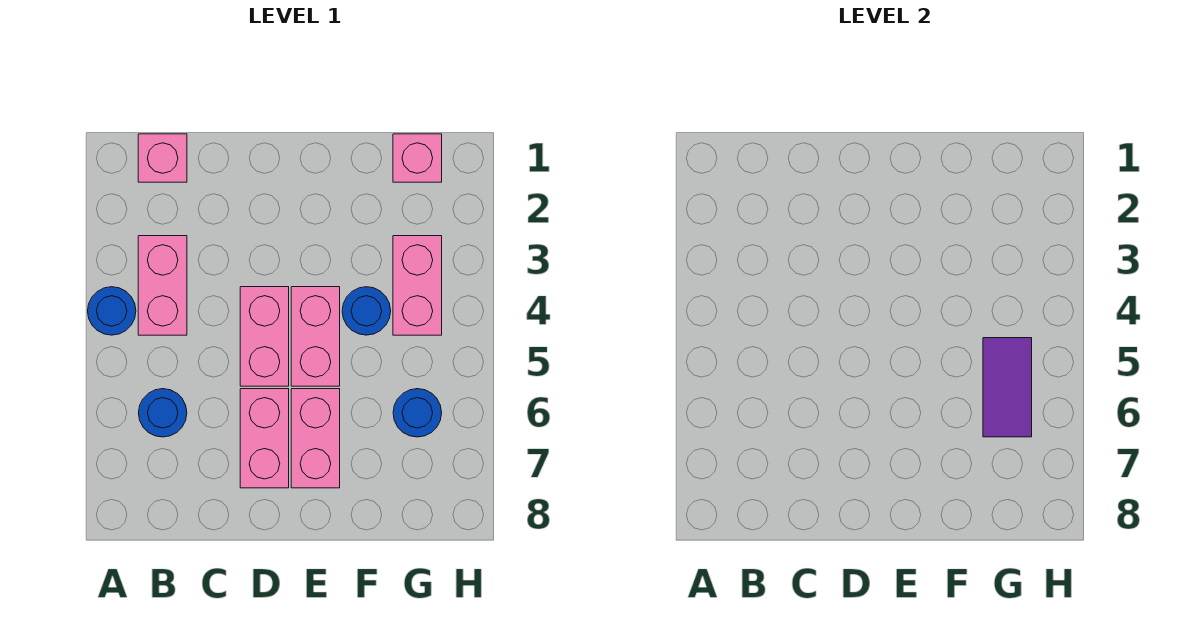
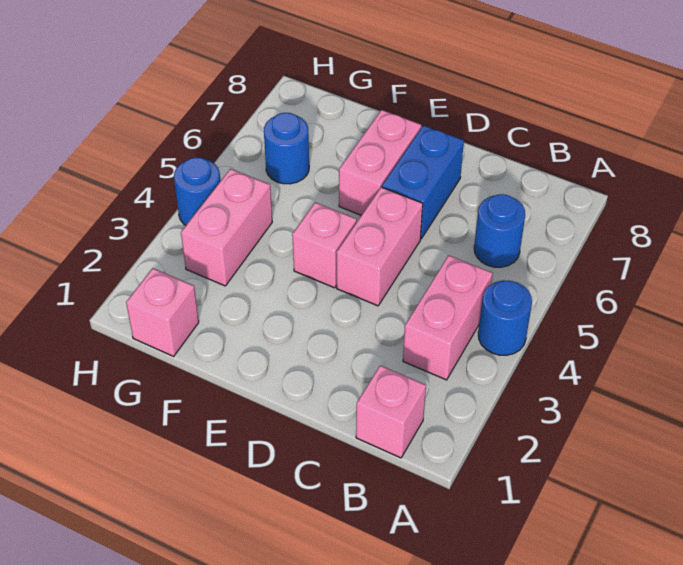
pink 1x2 brick [240,389,289,488] -> blue 1x2 brick [382,125,464,239]
pink 1x2 brick [291,287,340,386] -> pink 1x1 brick [292,202,357,288]
blue 1x1 round brick [342,287,391,335] -> blue 1x1 round brick moved to [174,157,221,225]
purple 1x2 tile [983,338,1032,437] -> none

